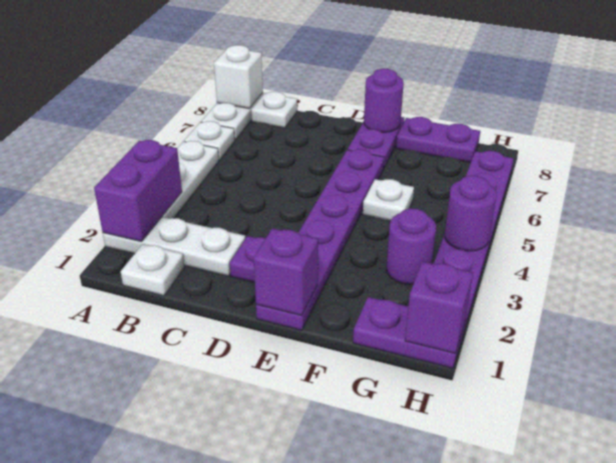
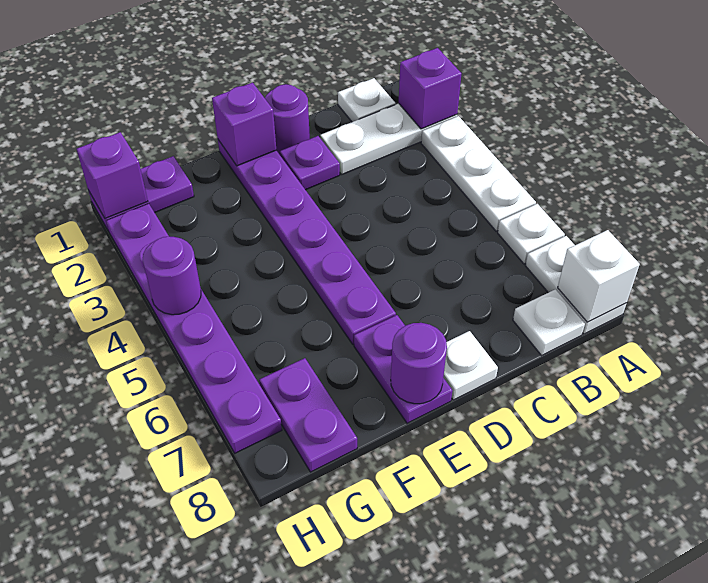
purple 1x2 brick [94,140,182,242] -> purple 1x1 brick [399,48,462,129]
white 1x1 plate [363,179,414,221] -> white 1x1 plate moved to [443,331,498,400]
purple 1x2 plate [396,117,480,163] -> purple 1x2 plate turned to [259,358,357,472]
purple 1x1 round brick [386,208,436,285] -> purple 1x1 round brick moved to [265,84,310,155]

